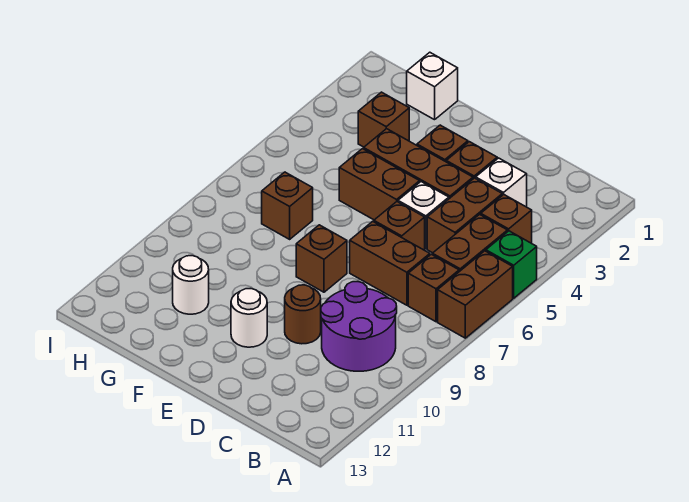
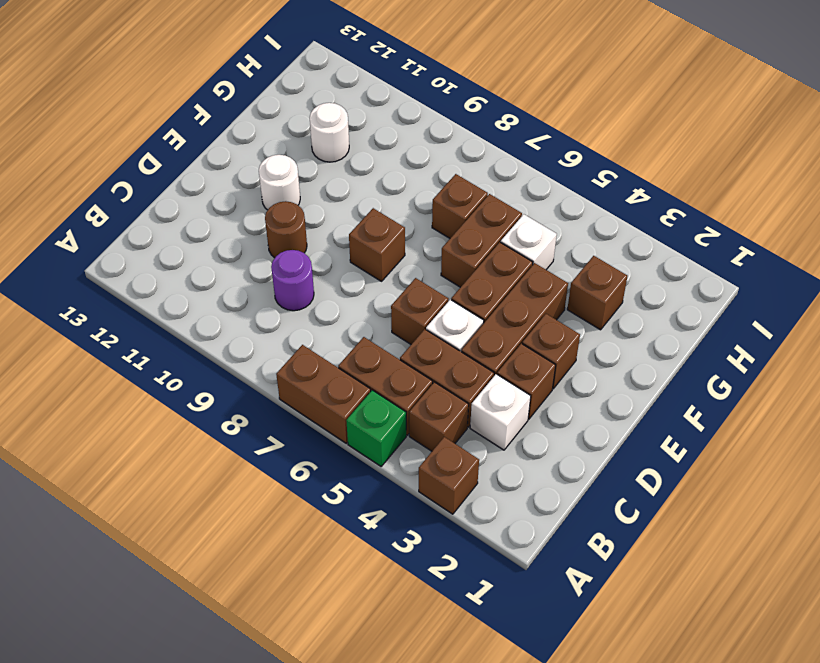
brown 1x1 brick [408,254,459,322] -> brown 1x1 brick moved to [419,437,479,514]
purple 2x2 round brick [321,282,397,371] -> purple 1x1 round brick [271,250,314,311]
brown 1x2 brick [350,221,430,305] -> brown 1x2 brick moved to [441,194,522,287]
white 1x1 brick [407,52,458,120] -> white 1x1 brick moved to [501,214,557,270]

